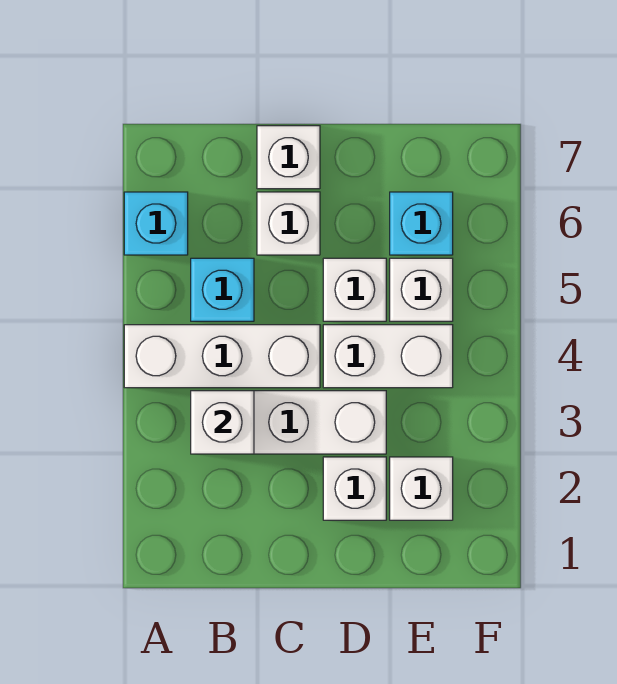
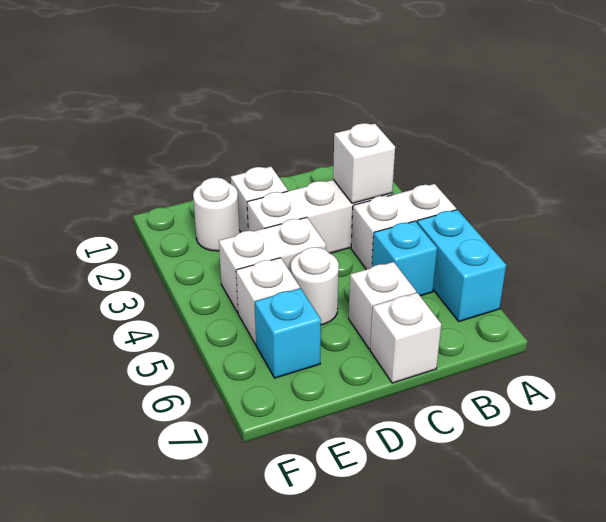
white 1x3 brick [124,325,320,388] -> white 1x2 brick [351,184,456,270]
cyan 1x1 brick [124,192,188,255] -> cyan 1x2 brick [417,210,506,321]
white 1x1 brick [323,258,386,321] -> white 1x1 round brick [291,247,339,325]
white 1x1 brick [390,457,453,520] -> white 1x1 round brick [193,178,240,251]

